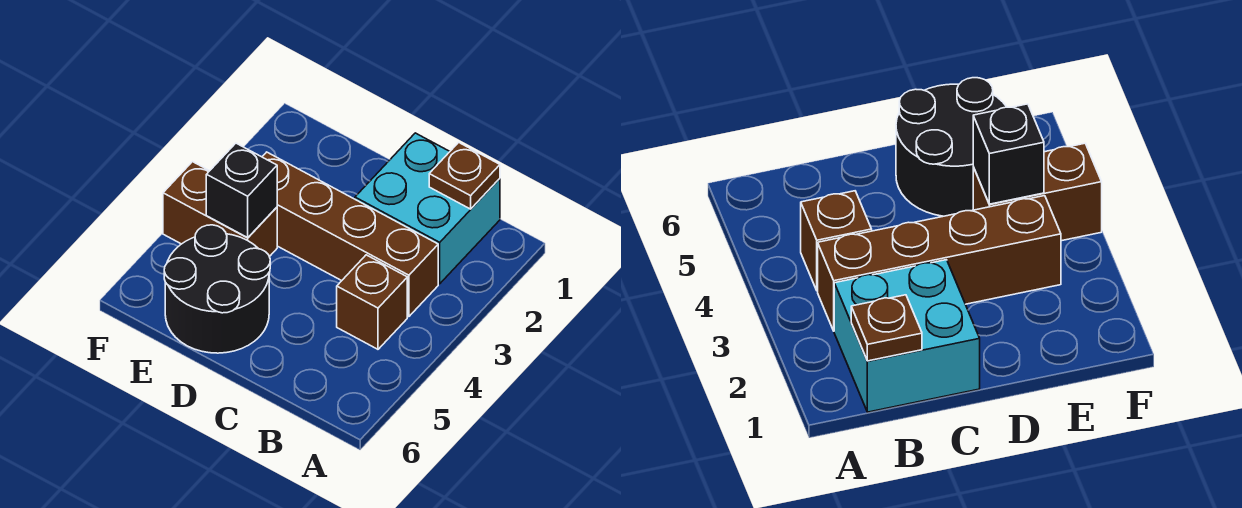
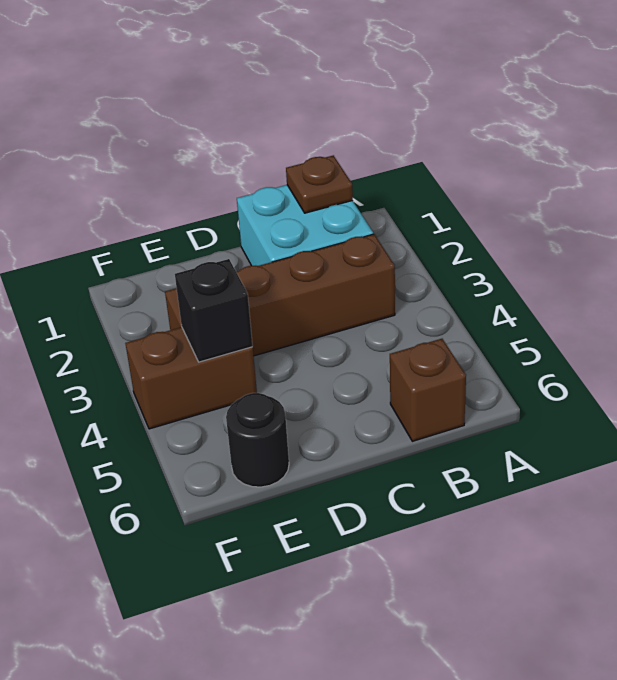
brown 1x1 brick [337,255,407,349] -> brown 1x1 brick moved to [390,339,466,441]
black 2x2 round brick [164,225,270,353] -> black 1x1 round brick [226,393,289,487]

